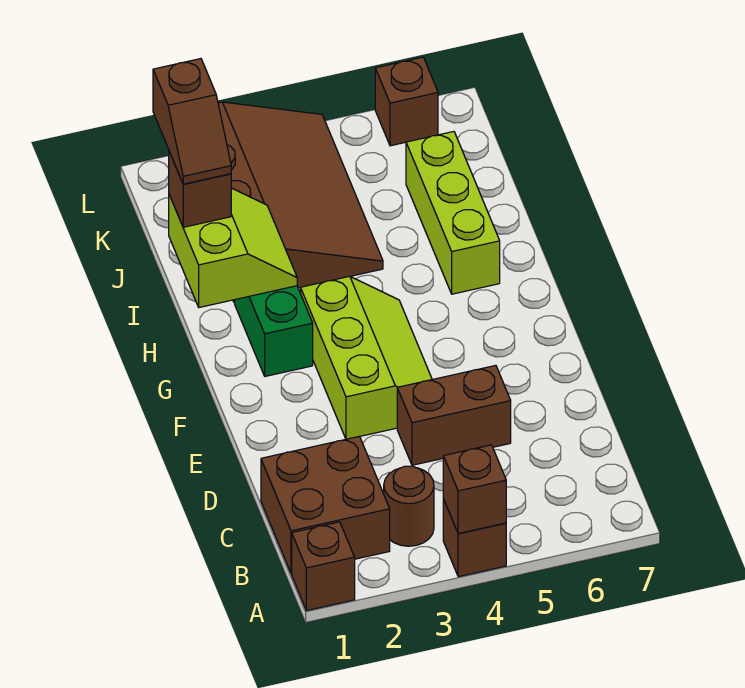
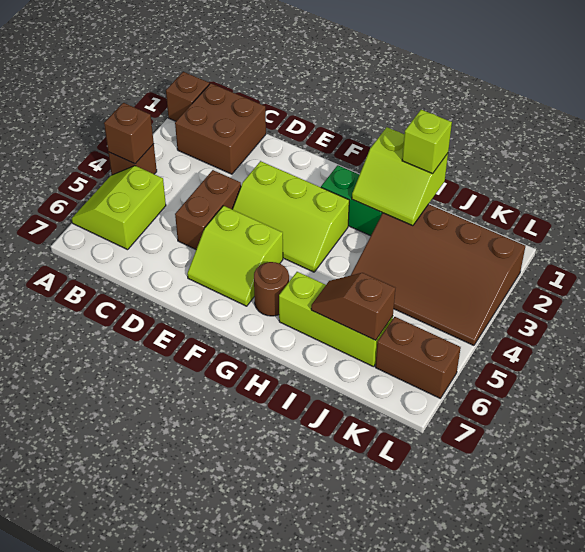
none -> lime 2x2 slope [72,166,166,250]
brown 1x1 round brick [384,466,434,546] -> brown 1x1 round brick moved to [254,262,289,316]
none -> lime 2x2 slope [187,206,283,306]
brown 1x1 brick [169,152,231,227] -> lime 1x1 brick [402,110,452,174]
brown 1x2 slope [153,59,231,184] -> brown 1x2 slope moved to [311,273,395,340]
brown 1x1 brick [375,57,438,146] -> brown 1x2 brick [375,317,461,398]

